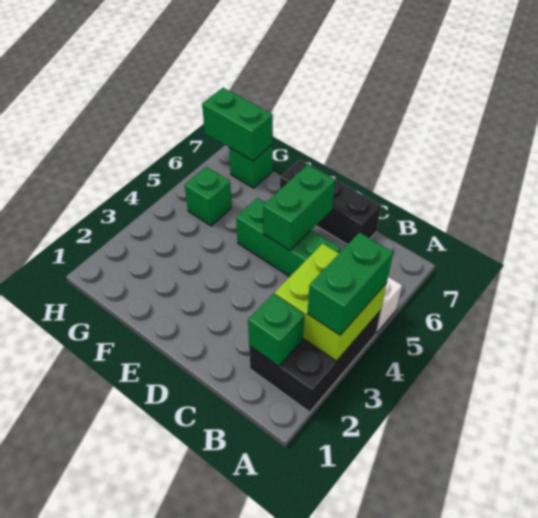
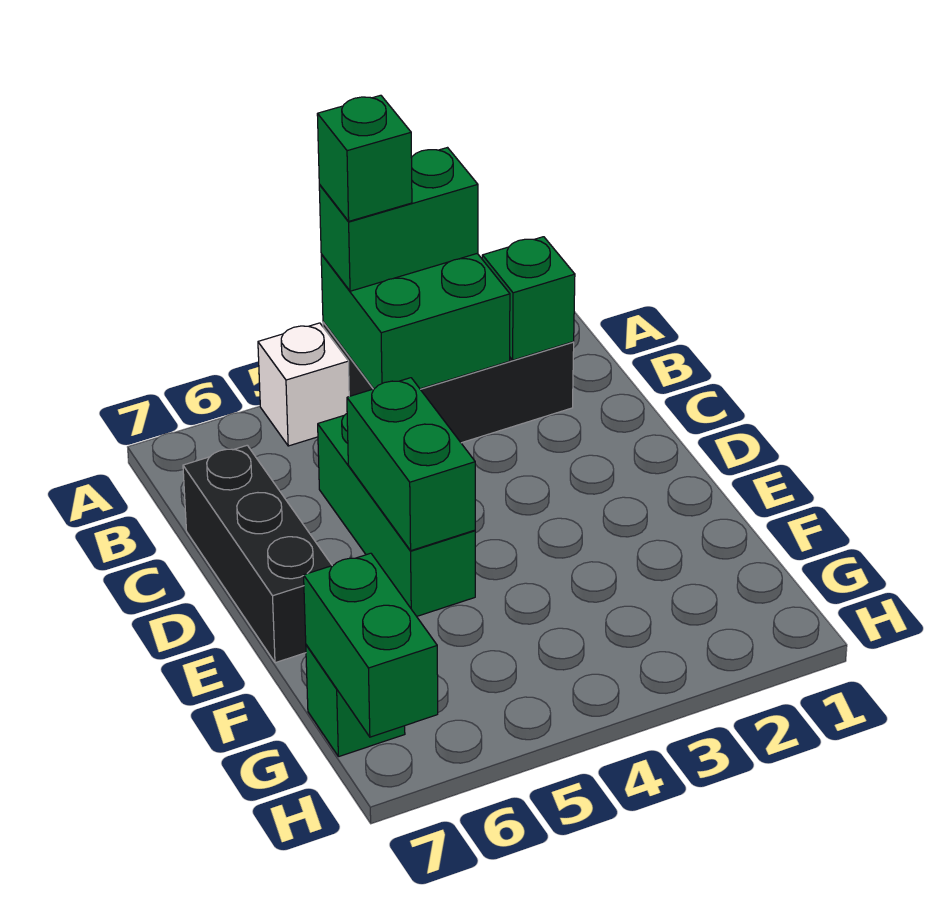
lime 2x2 brick [275,243,387,361] -> green 2x2 brick [321,253,510,389]
green 1x2 brick [263,164,335,250] -> green 1x2 brick turned to [347,378,475,551]
green 1x1 brick [185,167,232,226] -> green 1x1 brick moved to [317,95,412,221]

